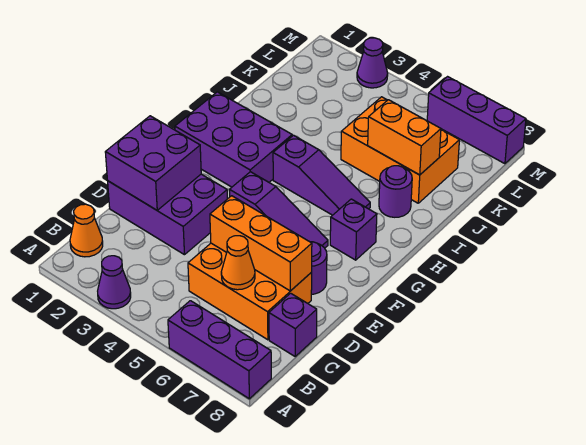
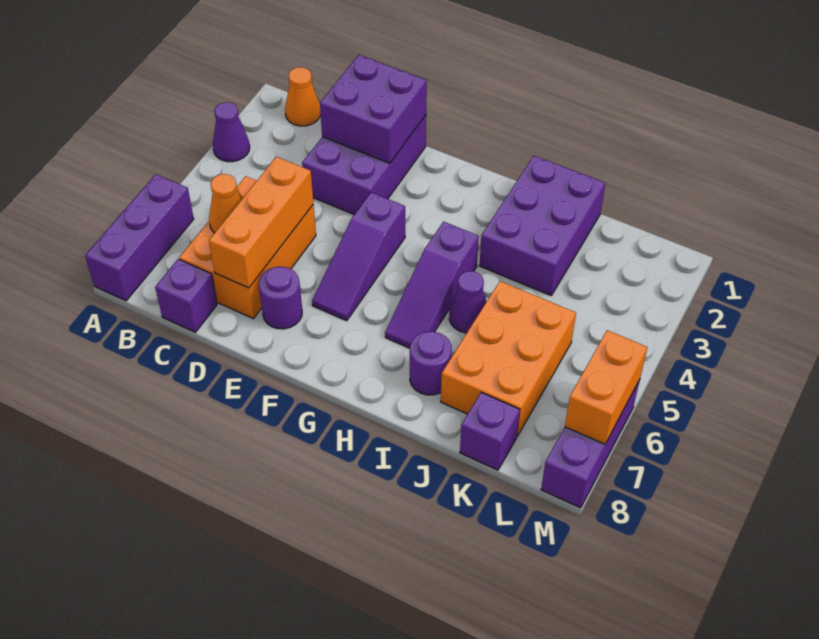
purple 2x3 brick [175,92,292,187] -> purple 2x3 brick moved to [479,156,605,296]
purple 1x1 brick [330,199,377,260] -> purple 1x1 brick moved to [460,392,520,470]
orange 1x2 brick [368,100,441,175] -> orange 1x2 brick moved to [565,330,647,444]
purple 1x1 cone [357,38,388,88] -> purple 1x1 cone moved to [449,271,487,333]

